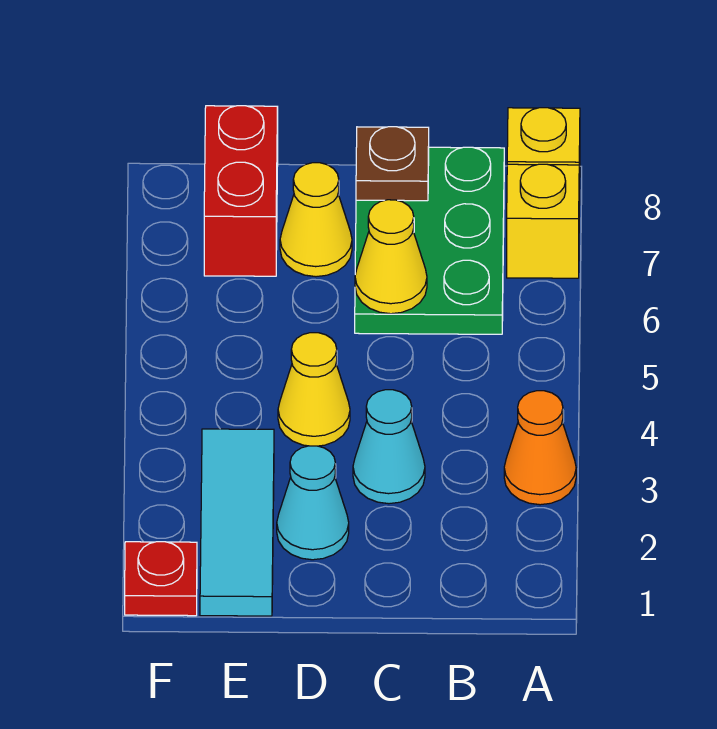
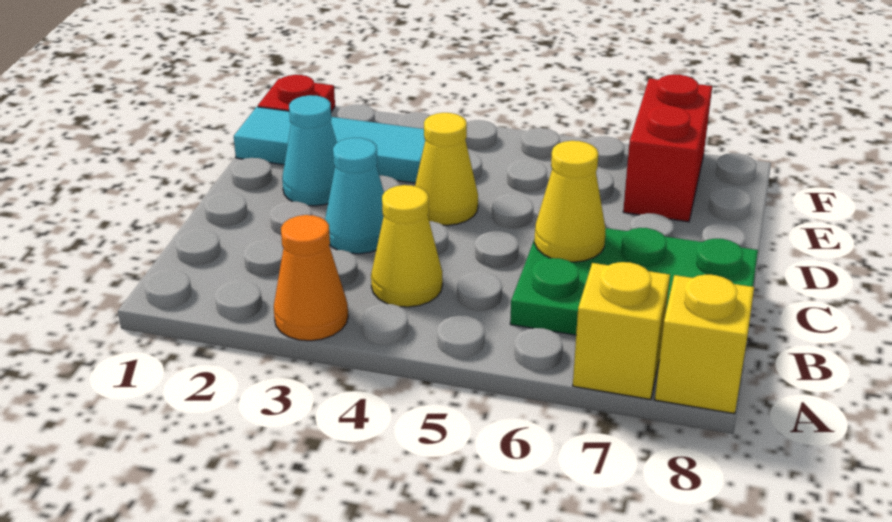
brown 1x1 plate [356,127,429,201] -> none
yellow 1x1 cone [280,163,352,277] -> yellow 1x1 cone moved to [371,185,443,307]
red 1x2 brick [204,106,278,276] -> red 1x2 brick turned to [623,74,712,222]

